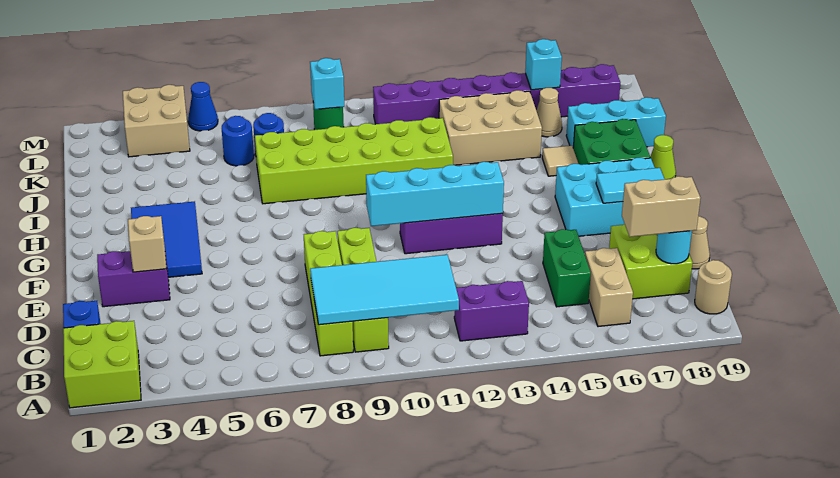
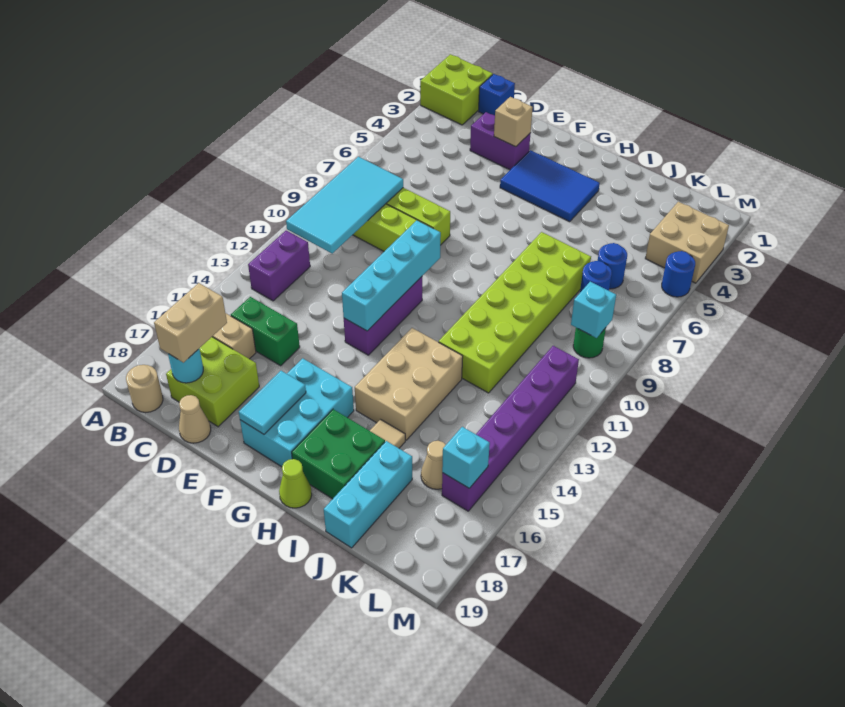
purple 1x2 brick [97,251,170,307] -> purple 1x2 brick turned to [470,112,530,170]
tan 2x3 brick [439,90,542,165] -> tan 2x3 brick moved to [355,328,463,440]
purple 1x8 brick [373,64,620,124] -> purple 1x6 brick [442,346,579,511]
blue 1x1 cone [188,82,218,131] -> blue 1x1 round brick [662,251,695,297]

